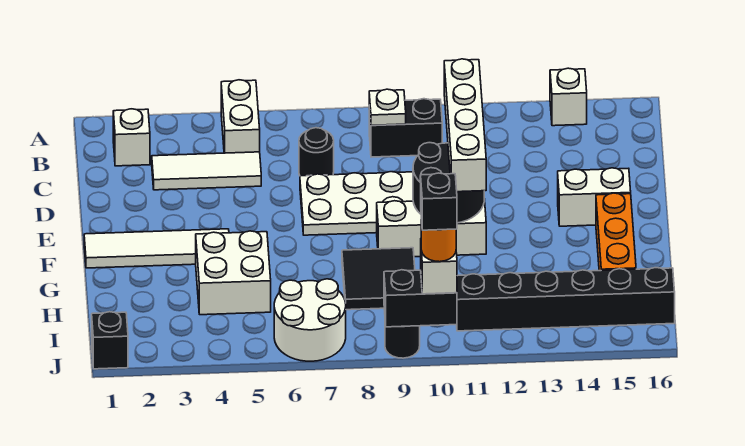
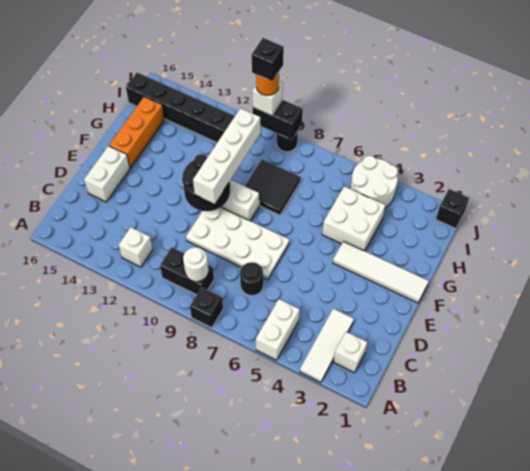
none -> black 1x1 brick [190,287,223,328]
white 1x1 brick [550,68,587,126] -> white 1x1 brick moved to [119,227,153,267]
white 1x1 plate [369,89,406,125] -> white 1x1 round brick [183,247,208,282]
white 1x3 tile [152,152,261,190] -> white 1x3 tile turned to [300,309,354,382]
white 1x4 brick [444,59,486,192] -> white 1x4 brick moved to [193,108,261,204]
white 1x2 brick [558,168,631,226] -> white 1x2 brick turned to [84,146,130,202]
white 2x2 round brick [274,279,346,361] -> white 2x2 round brick moved to [350,156,398,208]

